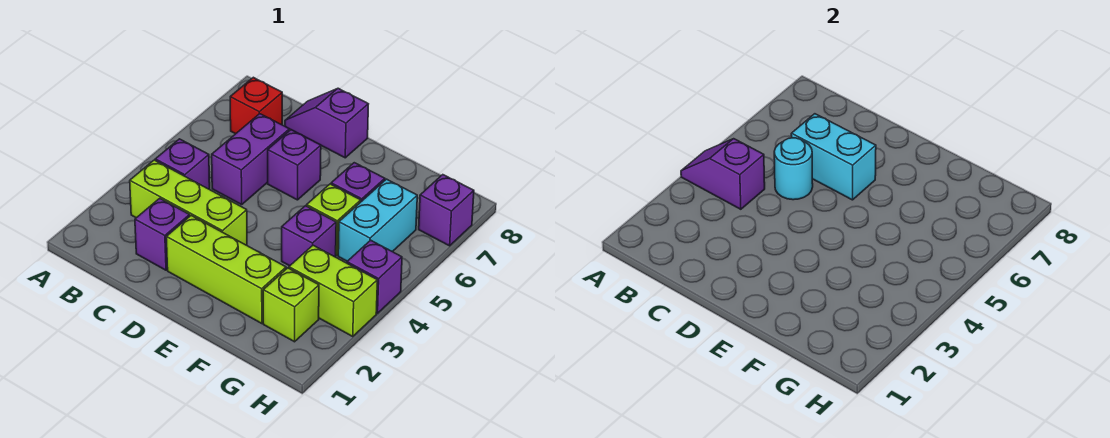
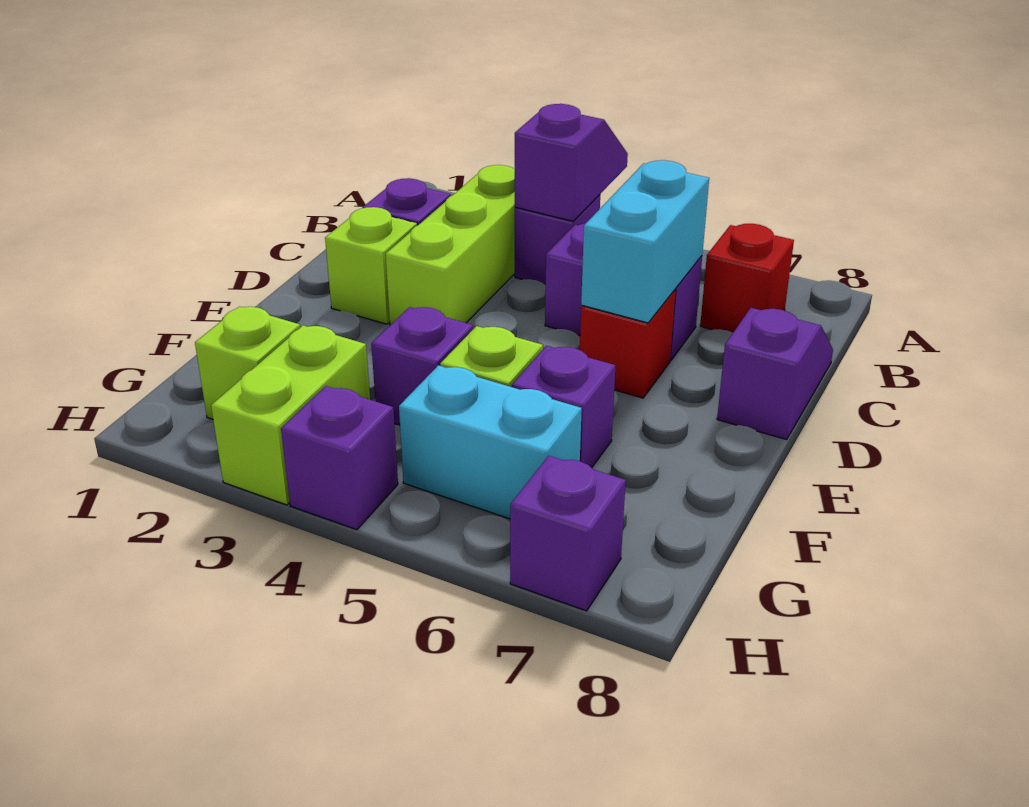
cyan 1x1 round brick [774,138,813,200] -> none
lime 1x3 brick [166,216,286,324] -> lime 1x1 brick [325,207,417,324]
purple 1x1 brick [268,130,321,200] -> red 1x1 brick [580,290,676,398]

